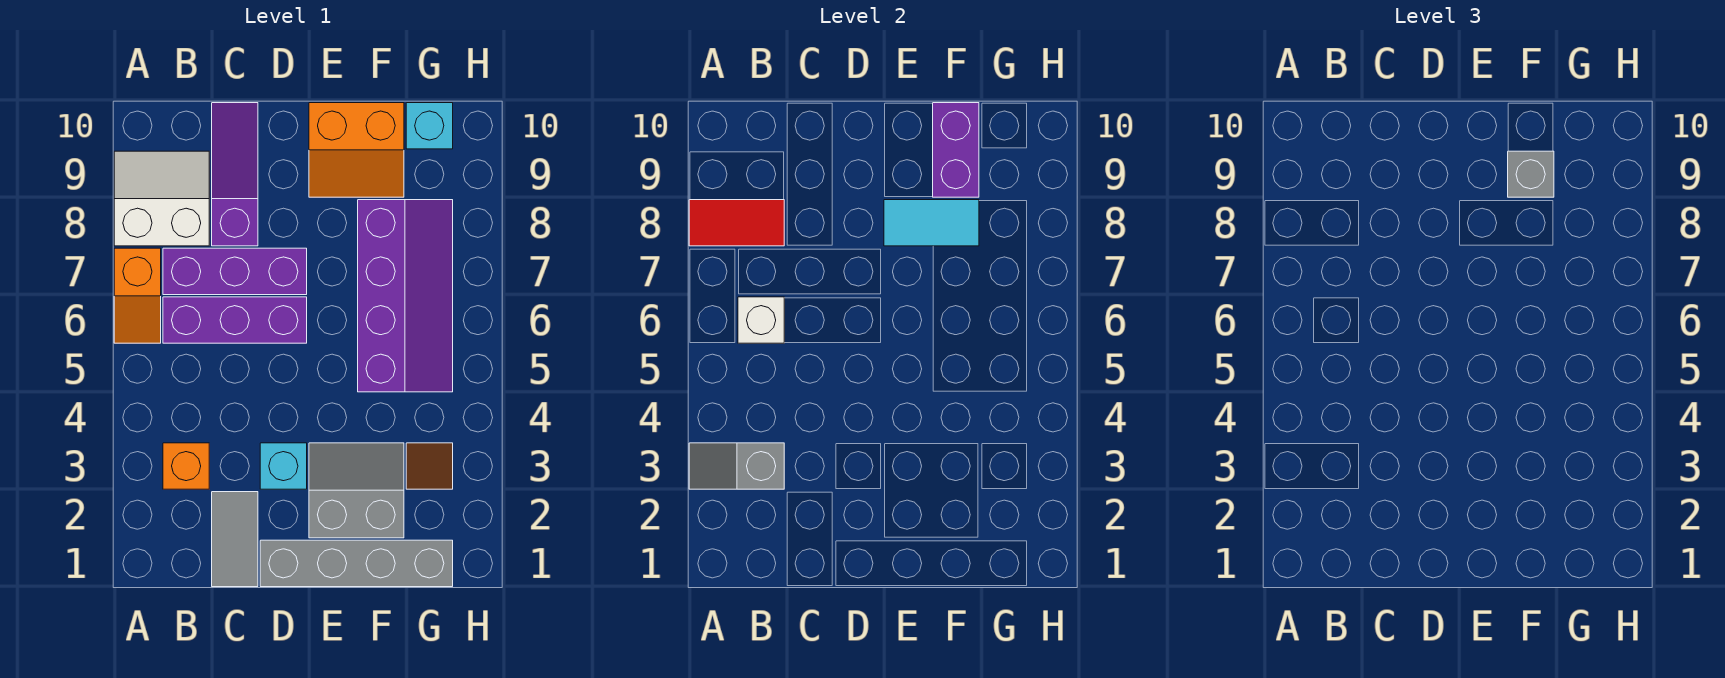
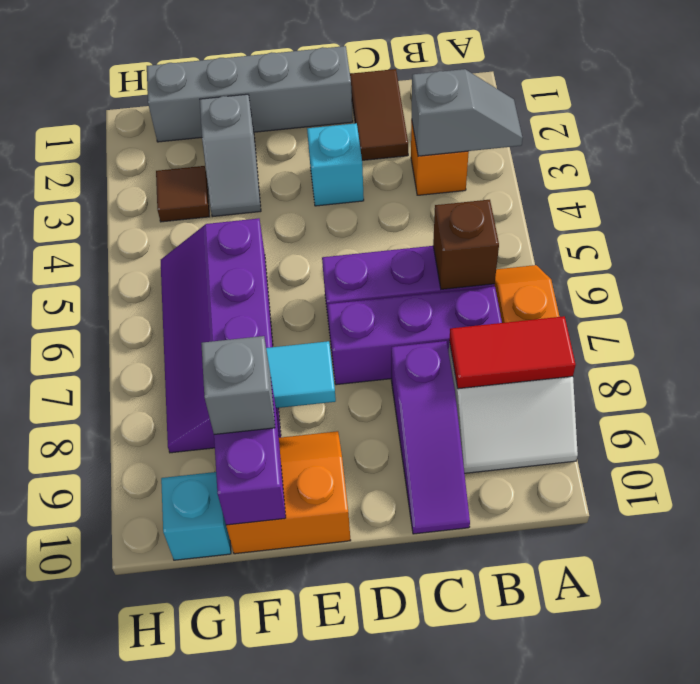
white 1x1 brick [738,297,784,343] -> brown 1x1 brick [433,200,499,289]
grey 1x2 tile [212,492,258,587] -> brown 1x2 tile [350,69,408,160]
grey 2x2 slope [309,443,404,538] -> grey 1x2 slope [200,94,261,217]

